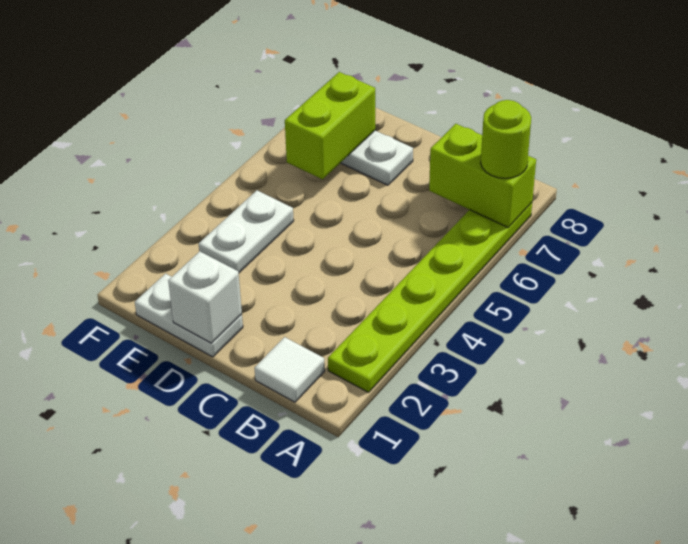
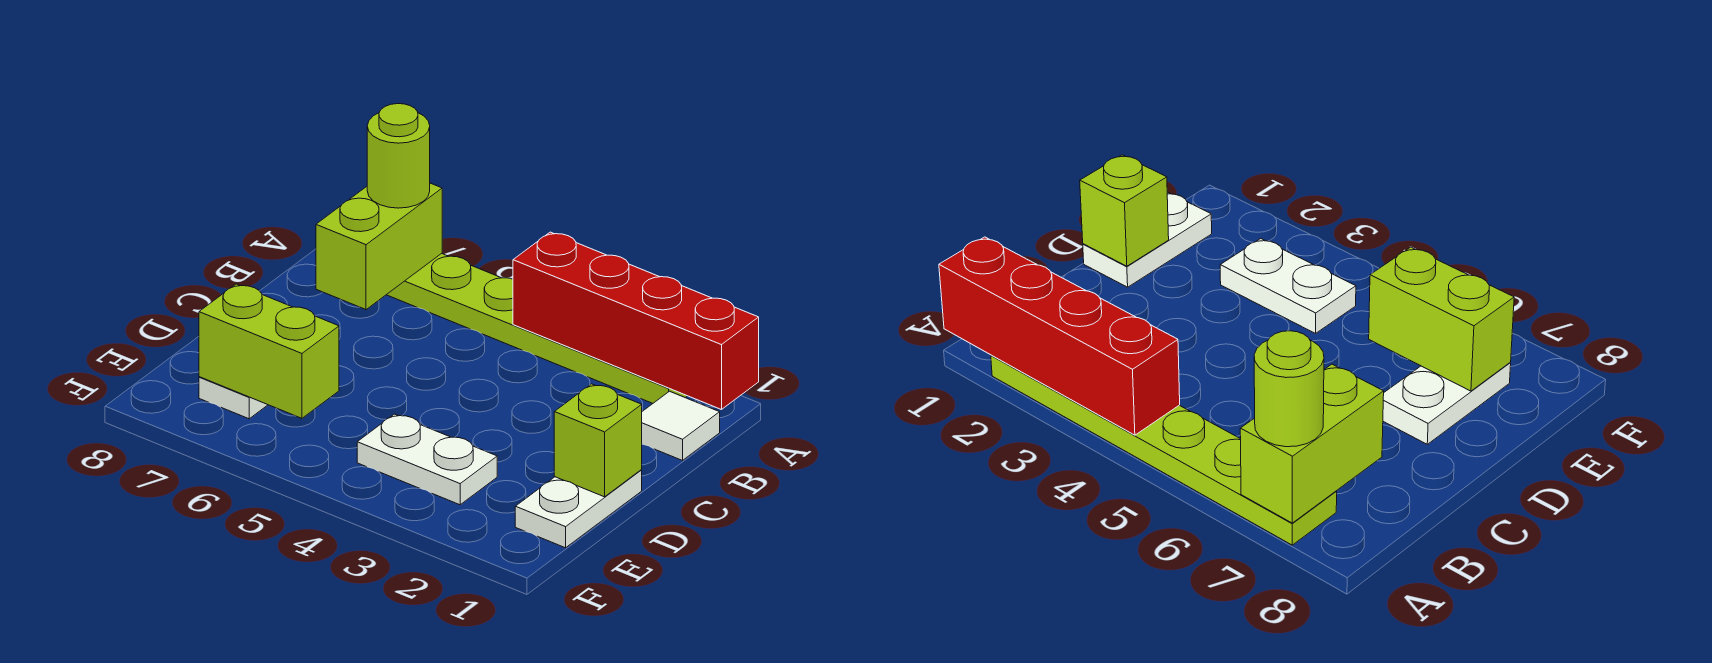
none -> red 1x4 brick [513,232,759,410]
white 1x1 brick [168,251,242,343] -> lime 1x1 brick [554,384,642,497]

